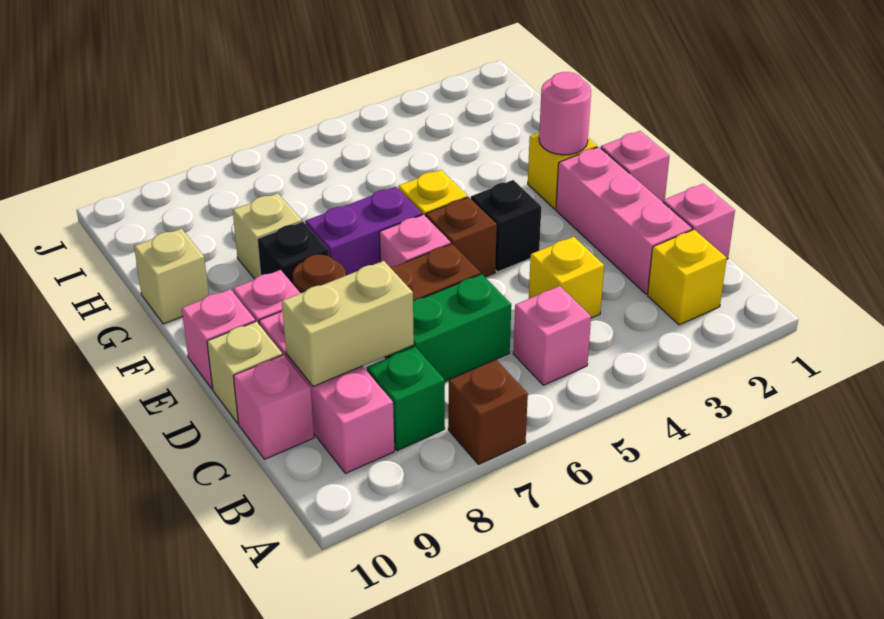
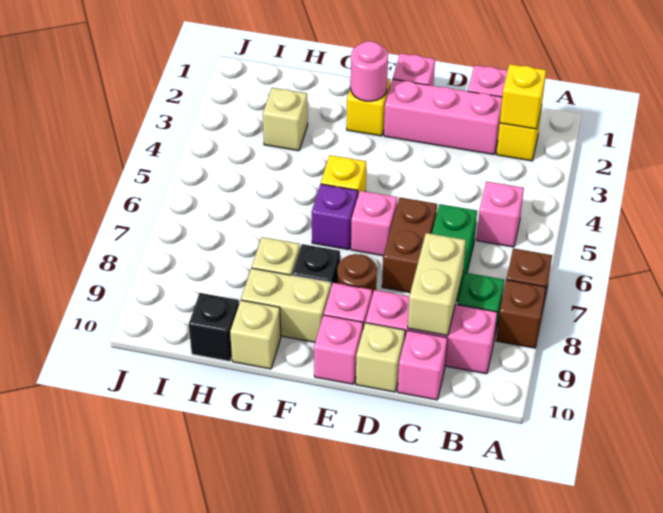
yellow 1x1 brick [529,237,604,318] -> yellow 1x1 brick moved to [500,64,546,129]
black 1x1 brick [471,180,541,272] -> black 1x1 brick moved to [189,293,239,361]
brown 1x1 brick [426,197,497,277] -> brown 1x1 brick moved to [496,280,546,348]
purple 1x2 brick [305,187,422,275] -> purple 1x1 brick [312,184,358,250]
none -> tan 1x2 brick [241,268,331,342]
none -> tan 1x1 brick [263,88,308,151]

